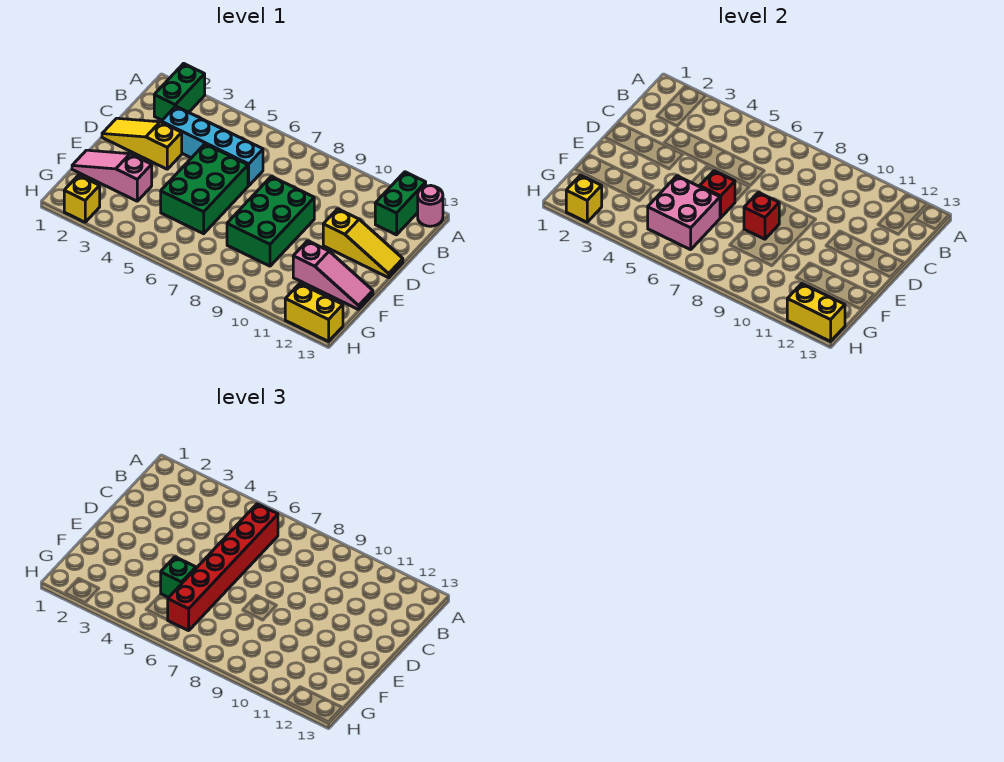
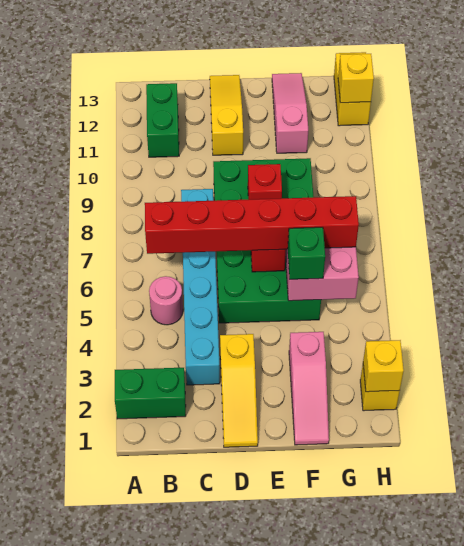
green 1x2 brick [375,172,426,235] -> green 1x2 brick turned to [146,83,179,157]
pink 1x1 round brick [418,186,443,226] -> pink 1x1 round brick moved to [149,276,183,325]
cyan 1x4 brick [161,106,263,186] -> cyan 1x6 brick [181,189,220,385]
yellow 1x2 brick [787,284,845,341] -> yellow 1x1 brick [338,54,374,103]

